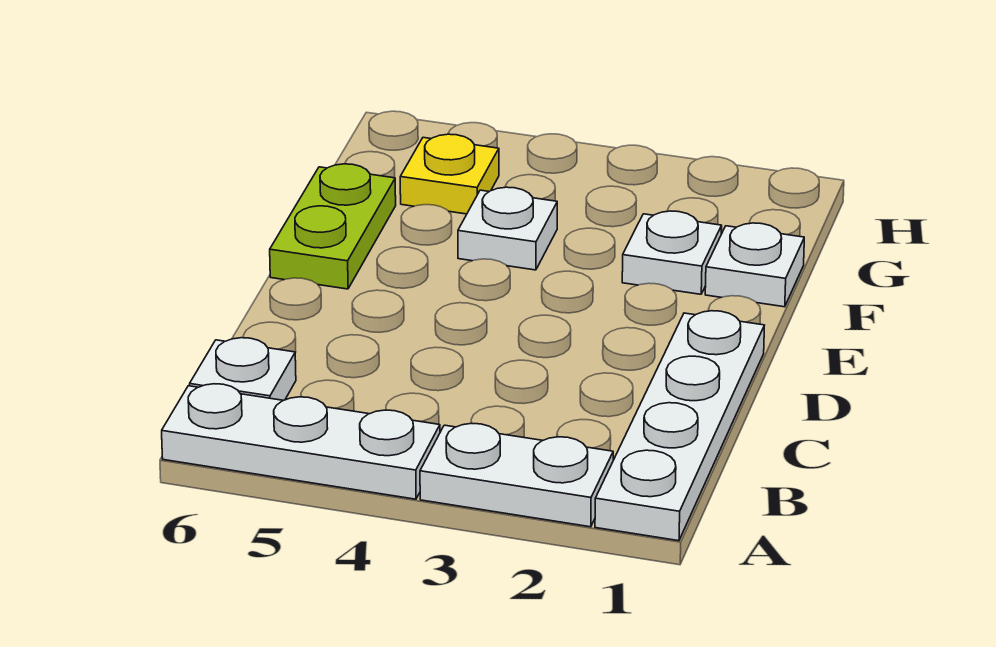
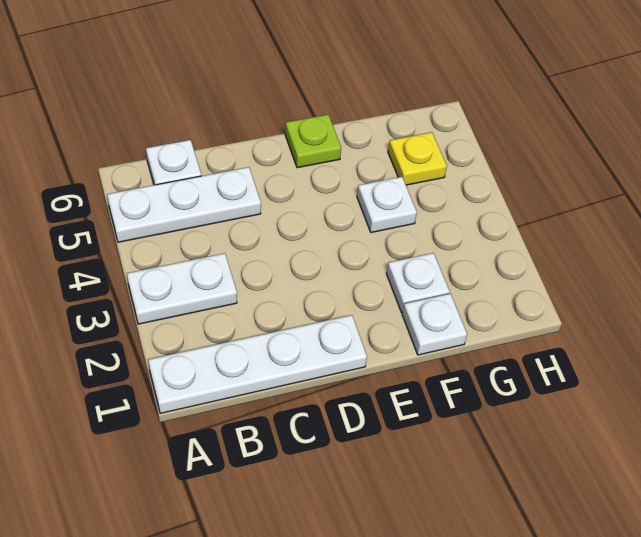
white 1x2 plate [420,423,613,527] -> white 1x2 plate turned to [127,253,237,324]
white 1x3 plate [162,384,440,499] -> white 1x3 plate turned to [107,167,261,242]
lime 1x2 plate [270,164,396,289] -> lime 1x1 plate [285,115,341,168]

